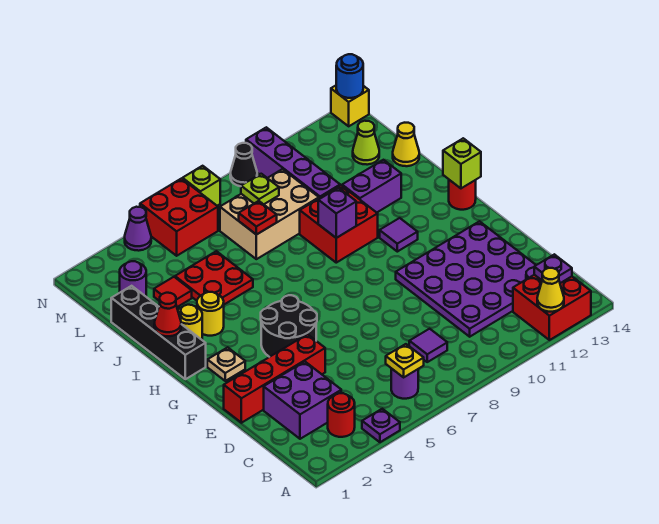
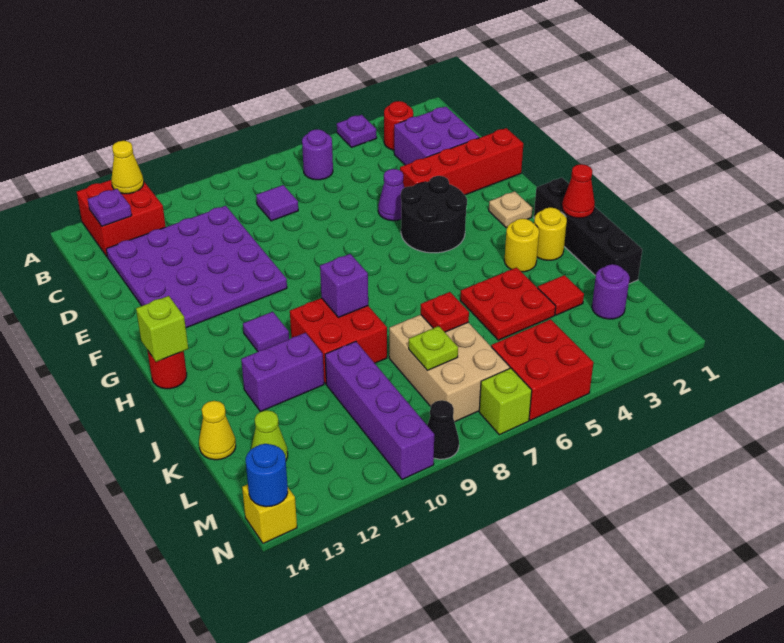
yellow 1x1 plate [386,344,424,377] -> none
tan 2x3 brick [220,169,319,259] -> tan 2x3 brick turned to [389,315,510,422]
purple 1x1 cone [125,207,151,251] -> purple 1x1 cone moved to [378,169,404,221]

